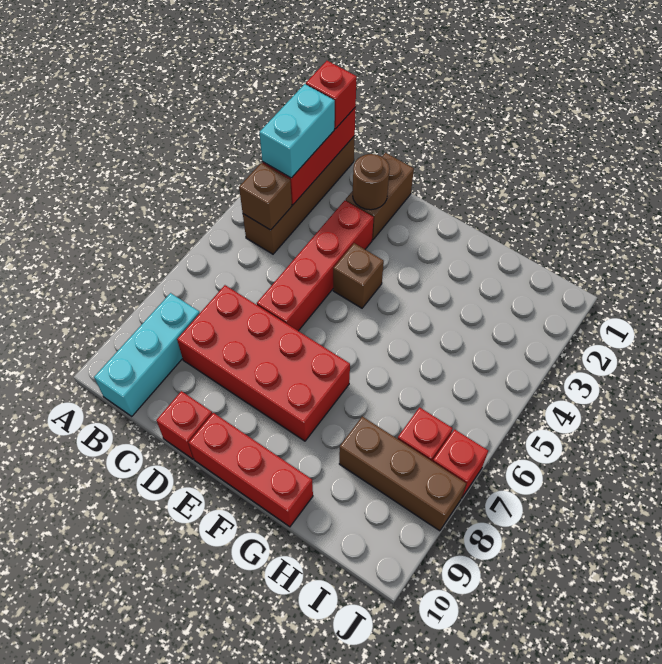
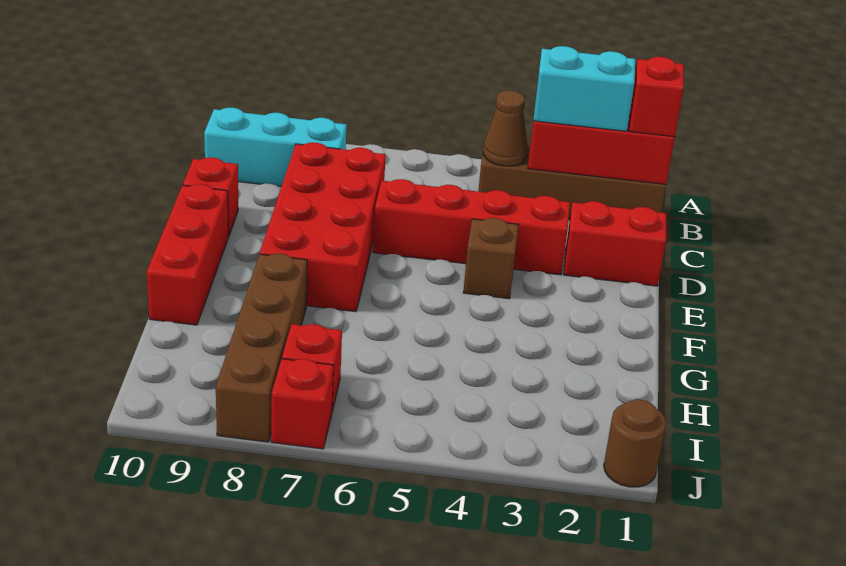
brown 1x1 brick [239,163,292,230] -> brown 1x1 cone [483,91,528,166]
brown 1x2 brick [346,153,414,240] -> red 1x2 brick [564,201,666,286]
brown 1x1 round brick [353,154,390,210] -> brown 1x1 round brick moved to [604,400,666,487]
brown 1x3 brick [339,416,466,531] -> brown 1x4 brick [216,254,307,442]

